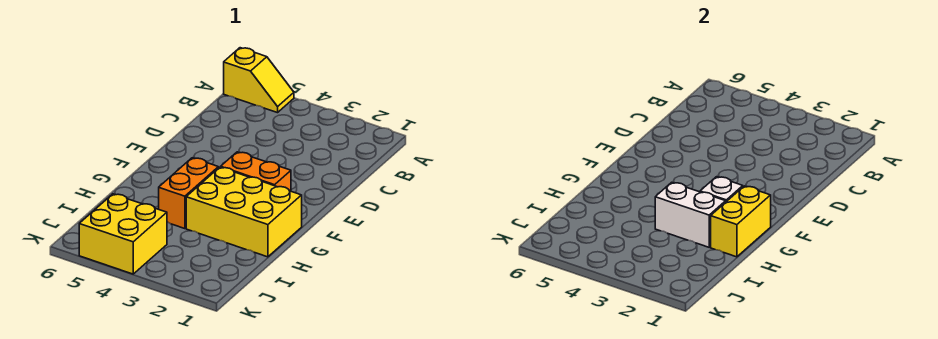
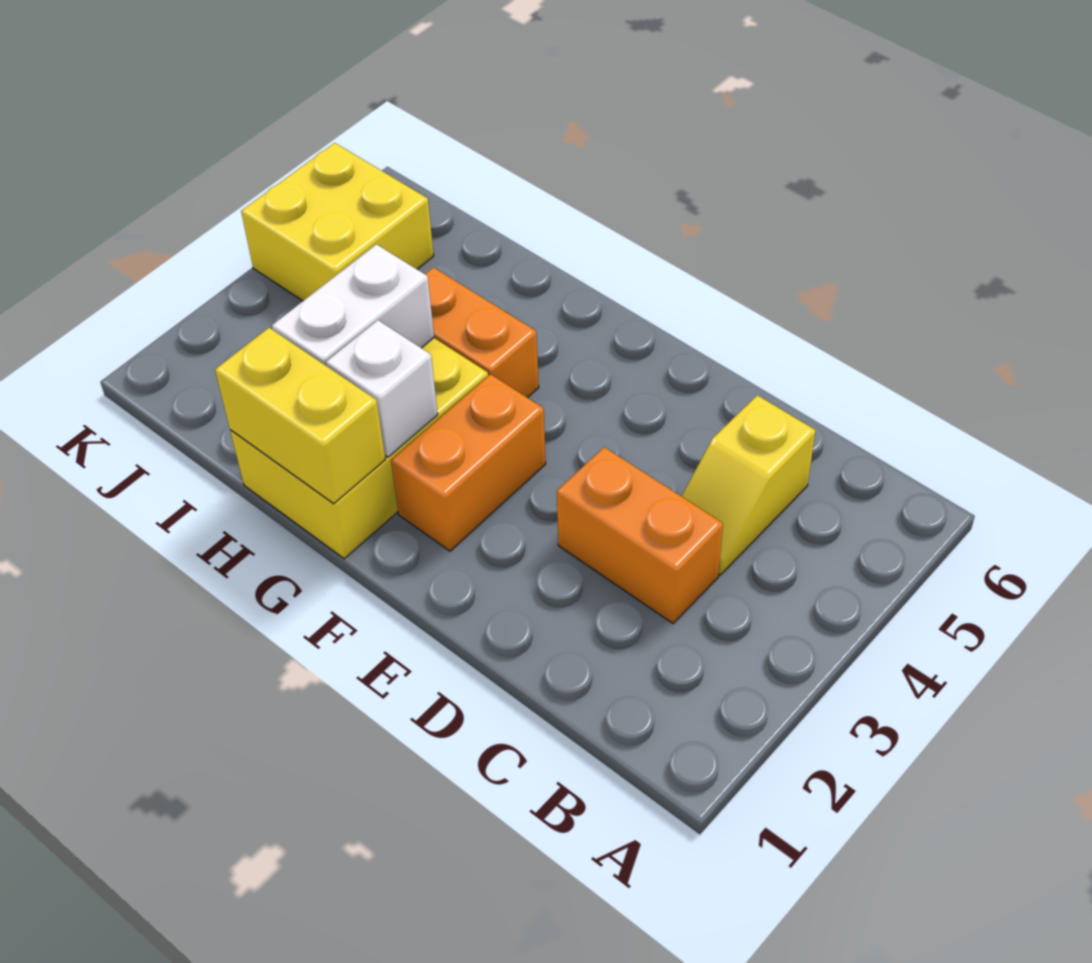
yellow 1x2 slope [224,48,294,113] -> yellow 1x2 slope moved to [682,395,816,575]
none -> orange 1x2 brick [557,447,723,623]

